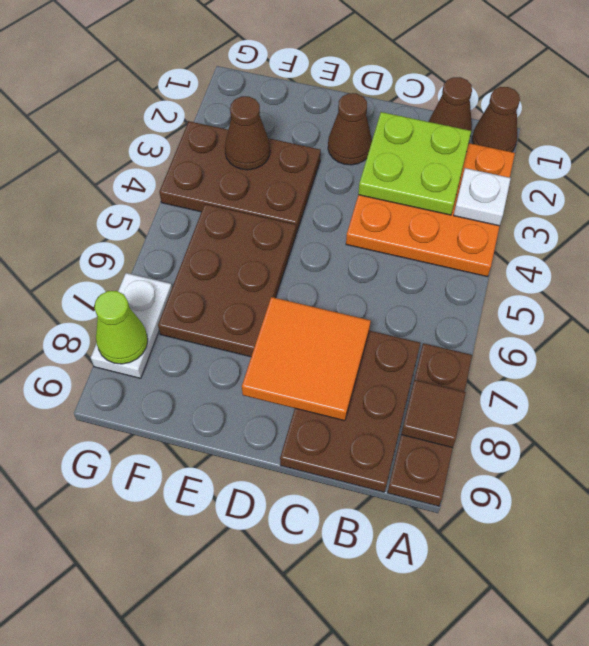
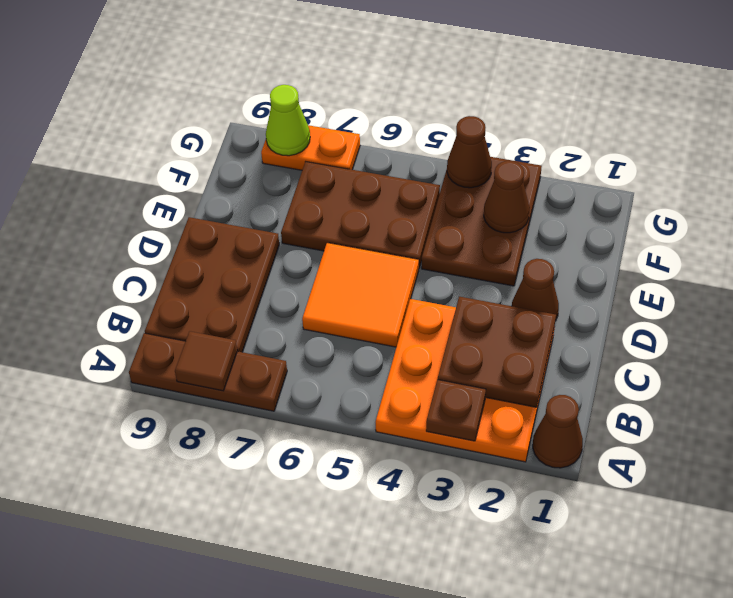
white 1x1 plate [454,168,511,226] -> brown 1x1 plate [426,380,486,441]
brown 1x1 cone [429,77,472,131] -> brown 1x1 cone moved to [447,116,492,188]
lime 2x2 plate [358,112,471,215] -> brown 2x2 plate [438,297,556,407]
brown 2x3 plate [280,331,420,492] -> brown 2x3 plate turned to [145,217,279,352]
orange 2x2 tile [242,297,371,421] -> orange 2x2 tile moved to [302,243,419,347]
white 1x2 plate [91,273,172,378] -> orange 1x2 plate [261,125,360,170]

